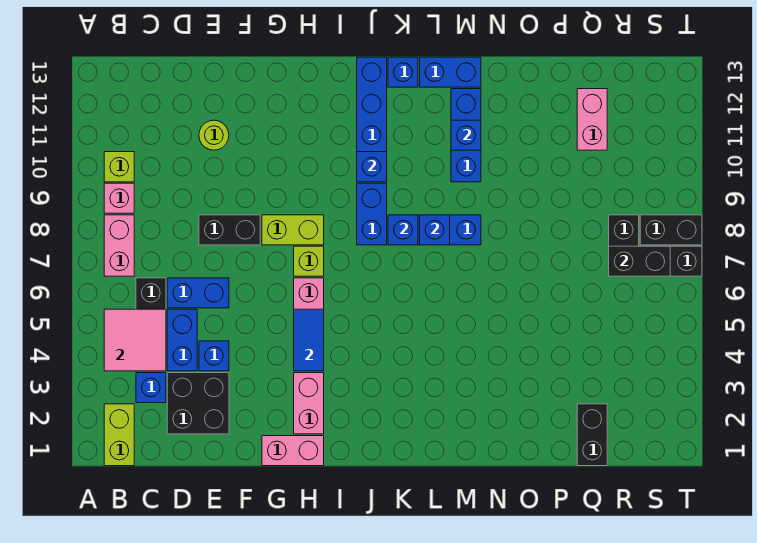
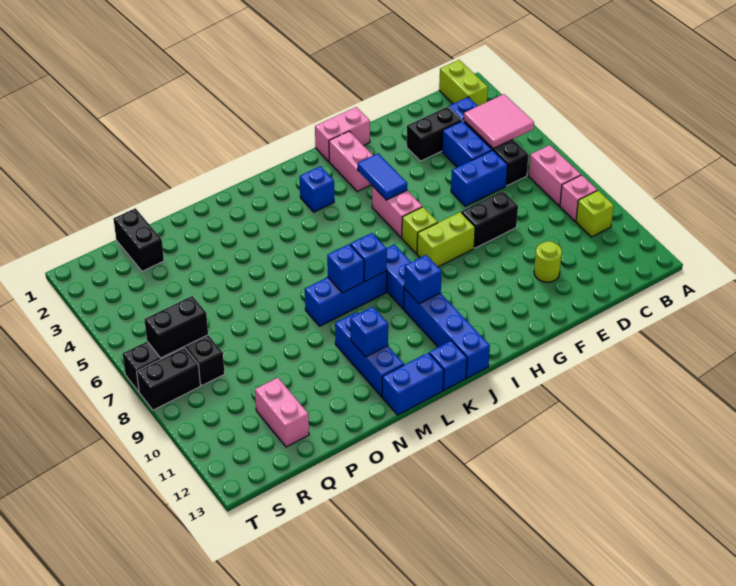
black 2x2 brick [167,373,229,434] -> black 1x2 brick [407,107,462,161]
blue 1x1 brick [199,341,229,371] -> blue 1x1 brick moved to [300,166,334,212]

